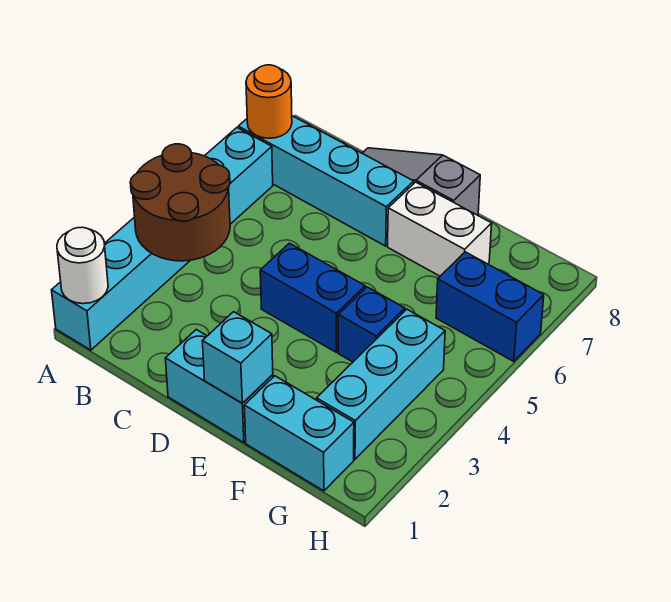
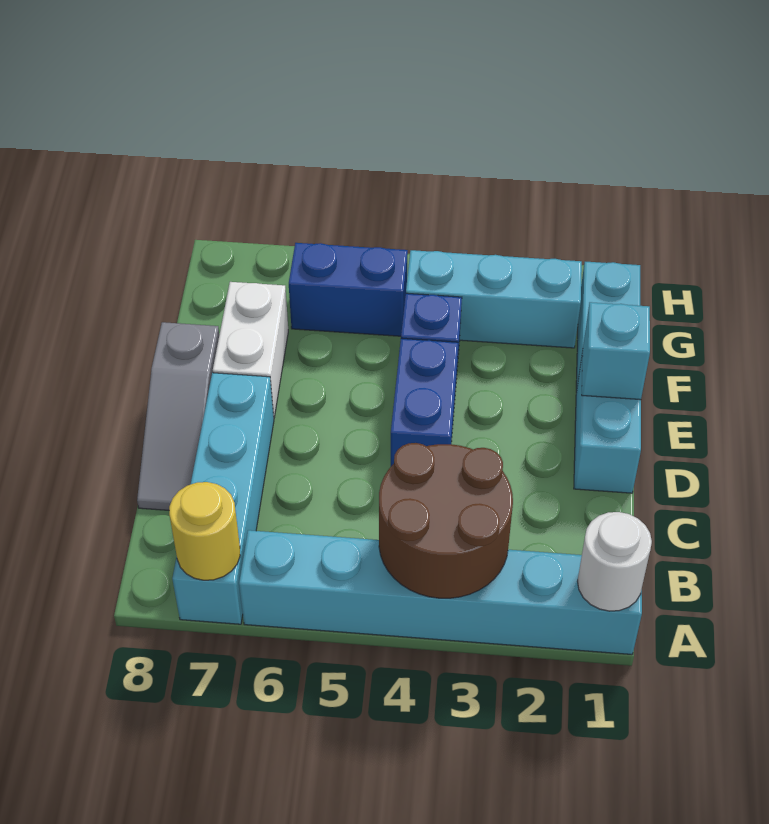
orange 1x1 round brick [246,65,292,138] -> yellow 1x1 round brick [169,482,240,580]
blue 1x2 brick [436,252,544,362] -> blue 1x2 brick turned to [289,243,408,336]

